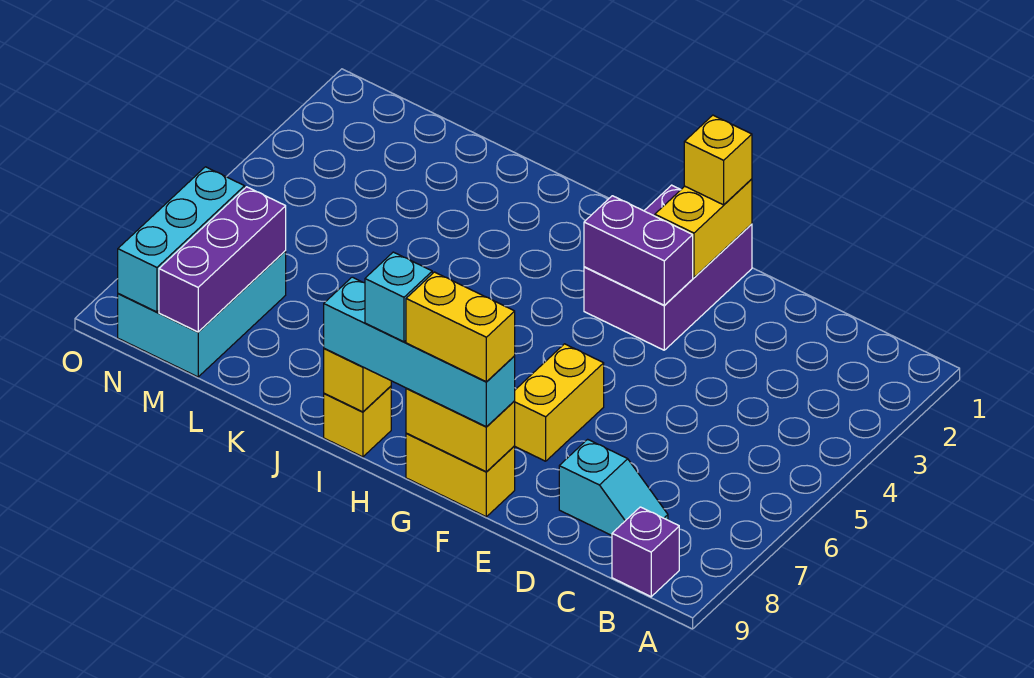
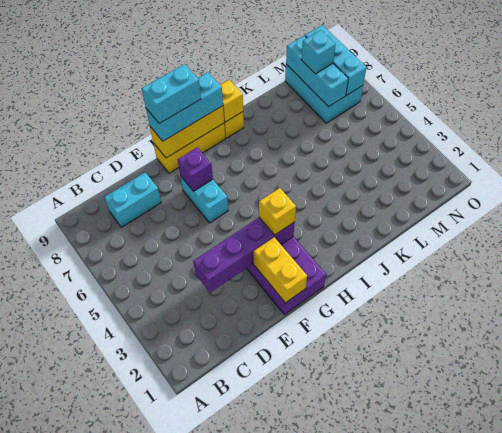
purple 1x1 brick [612,507,679,597] -> purple 1x1 brick moved to [178,147,213,191]
cyan 1x2 slope [559,439,668,535] -> cyan 1x2 brick [105,172,161,227]
yellow 1x1 brick [684,115,752,205] -> yellow 1x1 brick moved to [259,188,296,235]
purple 1x2 brick [584,196,693,305] -> purple 1x4 brick [193,218,295,293]
yellow 1x2 brick [515,344,604,461] -> cyan 1x2 brick [180,176,228,223]
yellow 1x2 brick [406,433,515,517] -> yellow 1x3 brick [154,123,225,173]
yellow 1x2 brick [406,388,515,472] -> yellow 1x3 brick [150,106,224,158]
cyan 1x4 brick [324,277,515,427] -> cyan 1x3 brick [146,72,223,141]
yellow 1x2 brick [406,272,515,382] -> cyan 1x2 brick [142,64,201,124]
cyan 1x1 brick [365,252,432,342] -> cyan 1x1 brick moved to [301,30,336,74]
purple 1x3 brick [159,187,286,332] -> cyan 1x3 brick [286,36,348,107]

